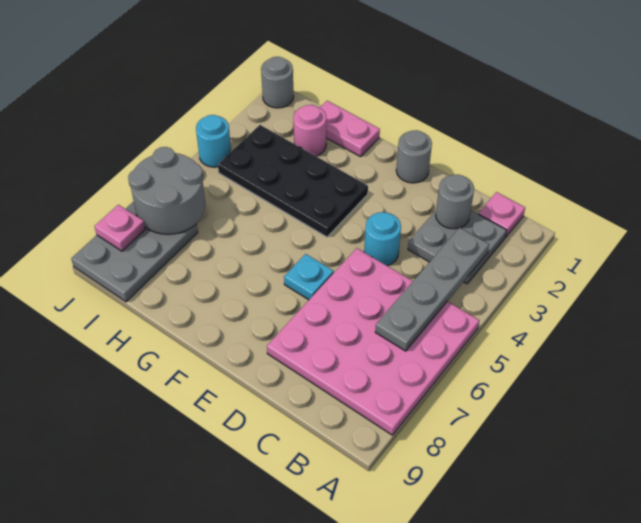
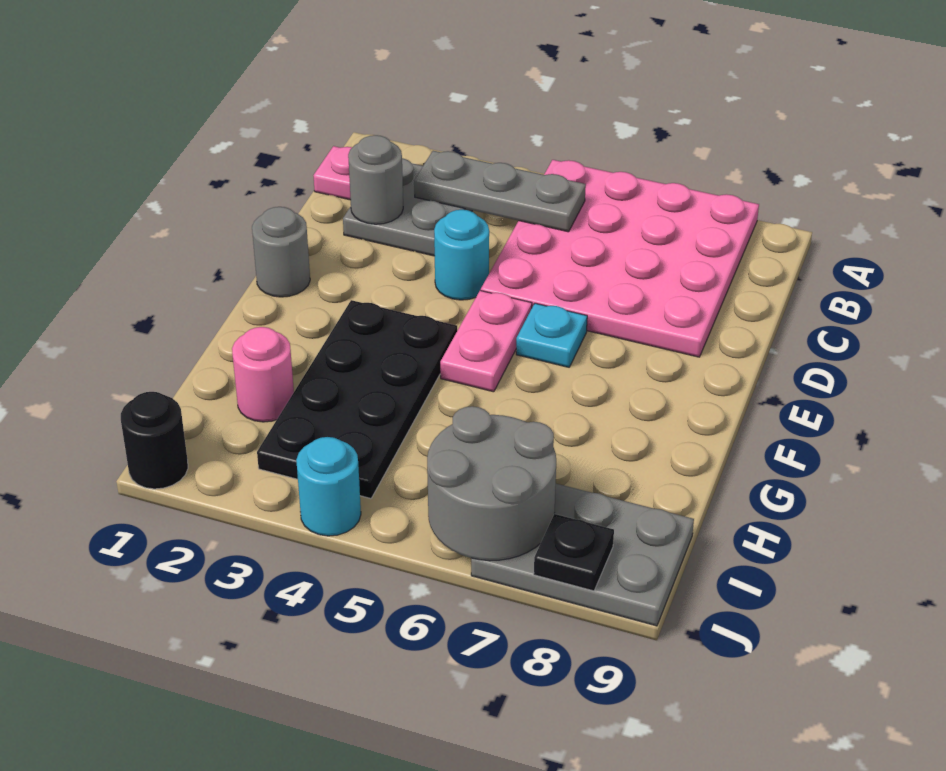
grey 1x4 plate [375,228,489,351] -> grey 1x3 plate [414,151,586,232]
pink 1x2 plate [320,101,380,157] -> pink 1x2 plate moved to [440,290,532,392]
grey 1x1 round brick [261,57,294,108] -> black 1x1 round brick [121,392,188,489]
pink 1x1 plate [95,205,145,251] -> black 1x1 plate [534,514,614,591]

